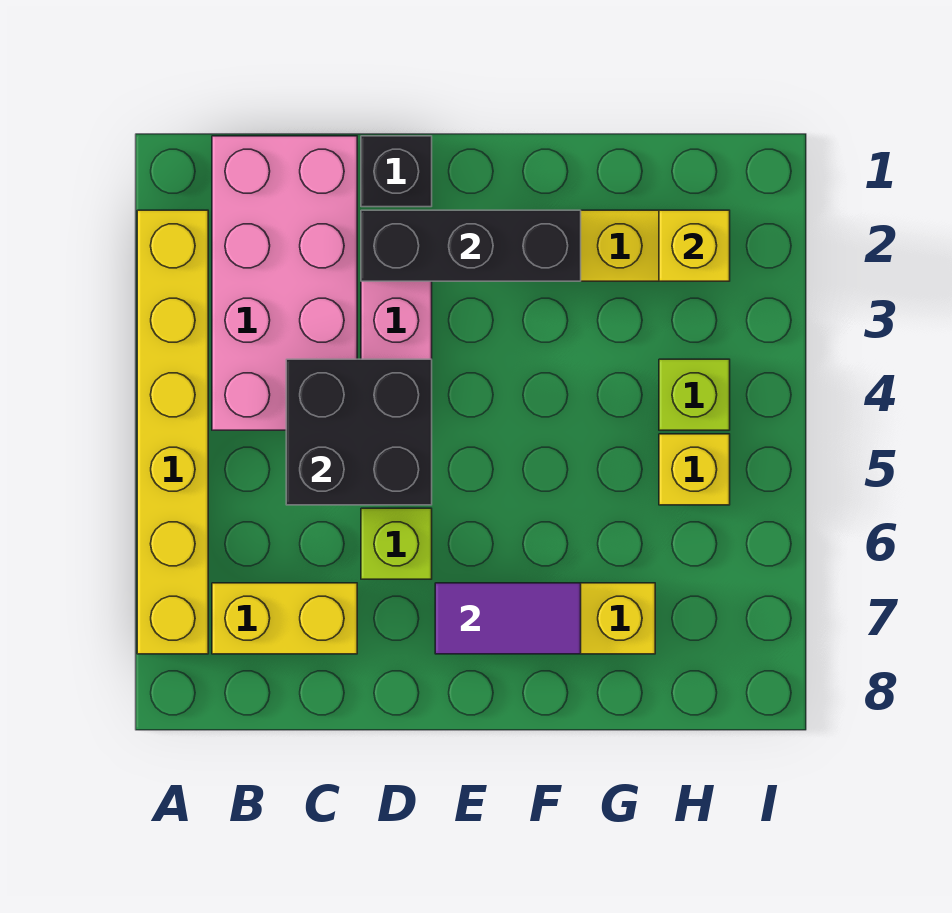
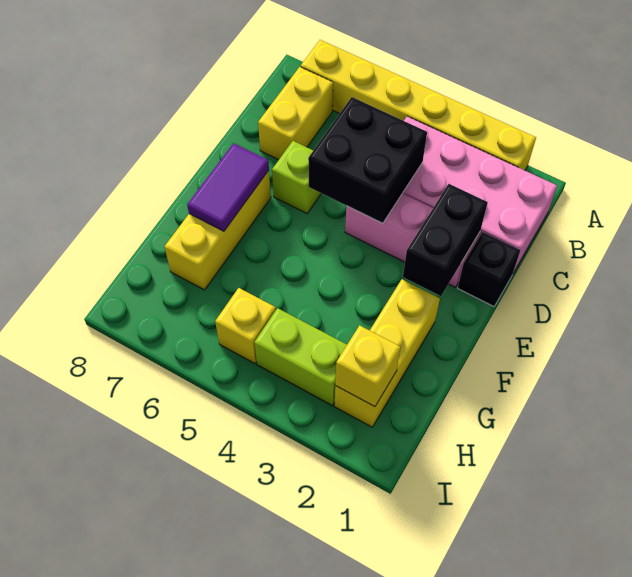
black 1x3 brick [361,210,581,281] -> black 1x2 brick [403,184,488,296]
lime 1x1 brick [659,359,730,430] -> lime 1x2 brick [254,308,347,406]

